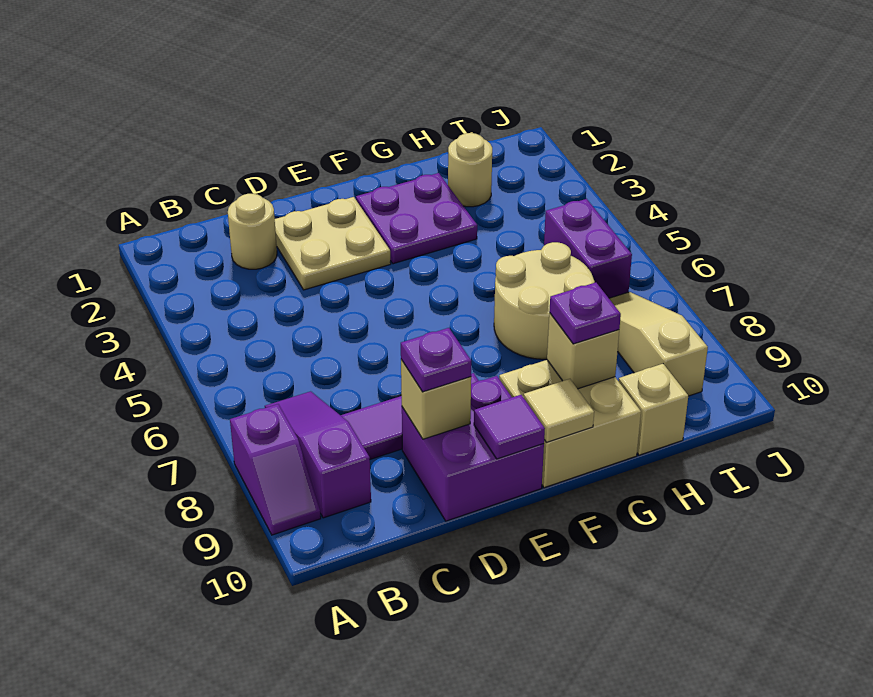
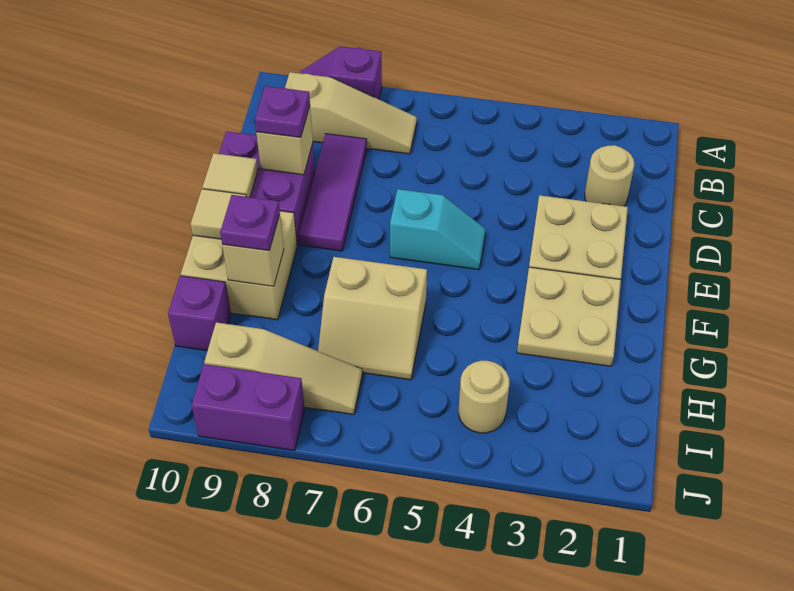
purple 1x3 slope [265,391,371,518] -> tan 1x3 slope [285,72,417,154]
none -> cyan 1x2 slope [390,189,486,270]
purple 1x1 tile [474,395,545,459] -> tan 1x1 tile [202,153,258,197]
purple 2x2 plate [356,173,477,264] -> tan 2x2 plate [517,267,621,366]
tan 2x2 round brick [494,242,595,359] -> tan 2x2 slope [318,257,427,380]
tan 1x1 round brick [448,133,492,207] -> tan 1x1 round brick moved to [459,361,509,433]
tan 1x1 brick [618,364,688,455] -> purple 1x1 brick [168,276,231,351]
purple 1x2 brick [544,199,632,298] -> purple 1x2 brick moved to [192,364,305,451]

